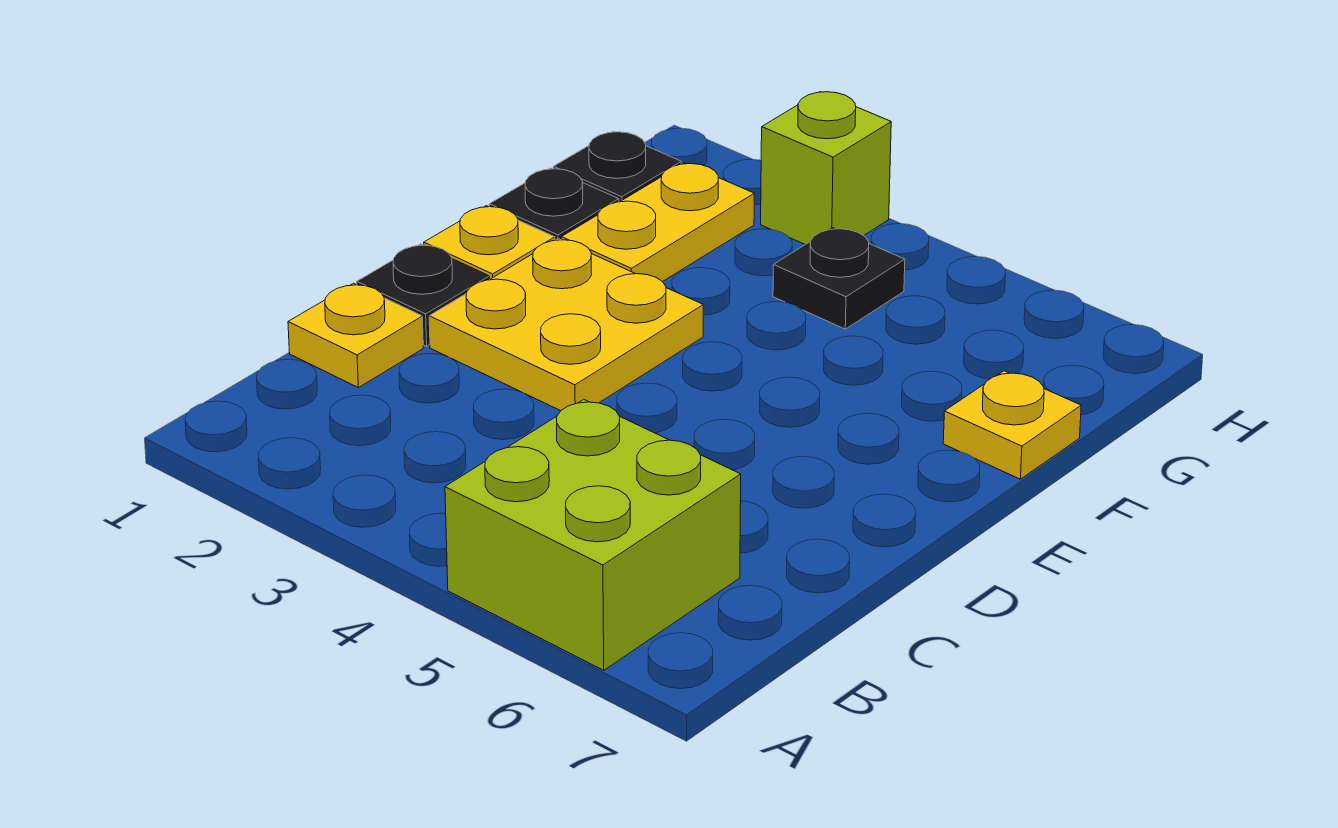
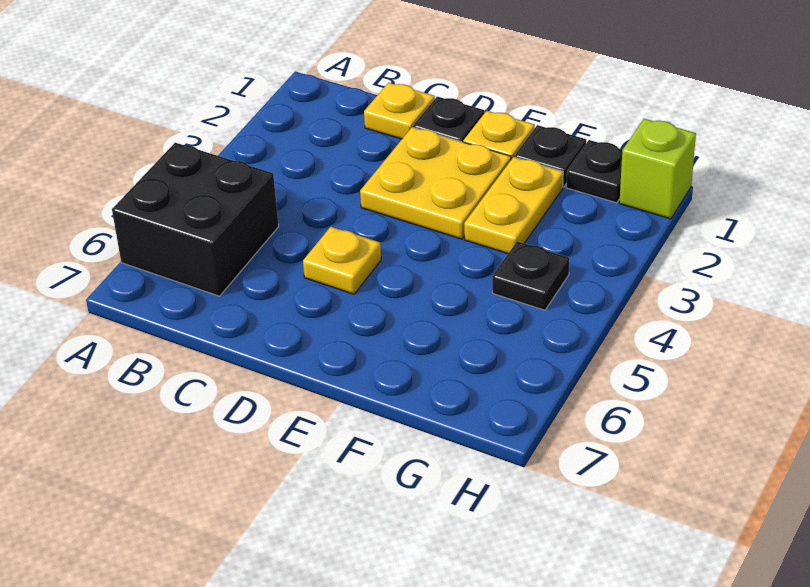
lime 2x2 brick [445,399,741,670] -> black 2x2 brick [112,143,279,296]
yellow 1x2 plate [561,163,754,282] -> yellow 1x2 plate turned to [464,157,563,254]
yellow 1x1 plate [943,371,1081,479] -> yellow 1x1 plate moved to [303,227,381,294]
lime 1x1 brick [761,92,891,244] -> lime 1x1 brick moved to [619,119,696,219]

